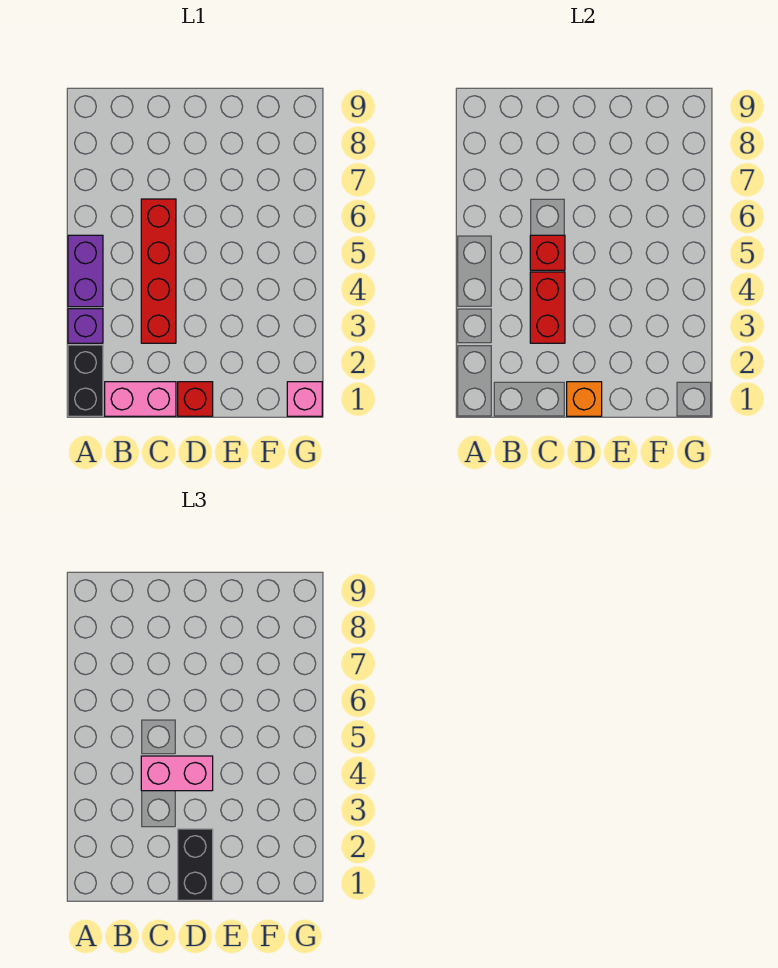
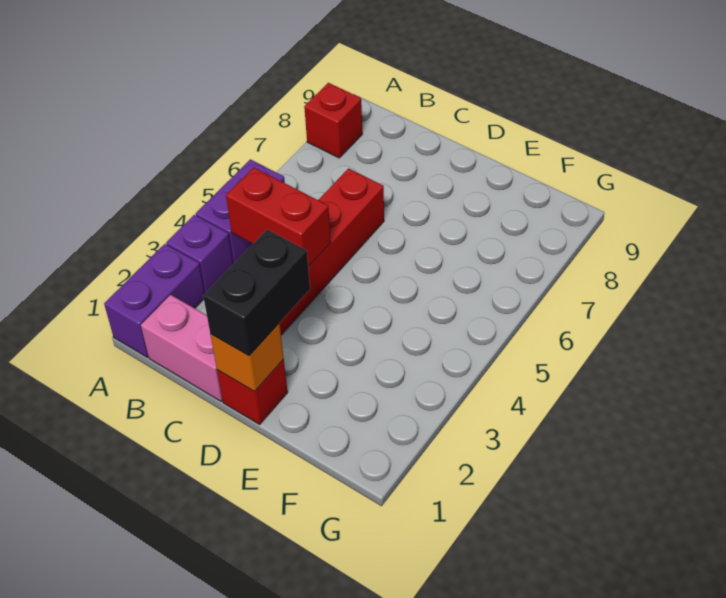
black 1x2 brick [68,345,103,416] -> purple 1x2 brick [104,244,205,357]
red 1x2 brick [530,272,565,343] -> red 1x2 brick turned to [226,168,331,267]
pink 1x2 brick [141,756,213,791] -> none
red 1x1 brick [530,235,565,270] -> red 1x1 brick moved to [304,83,362,158]
pink 1x1 brick [287,382,322,416] -> none

